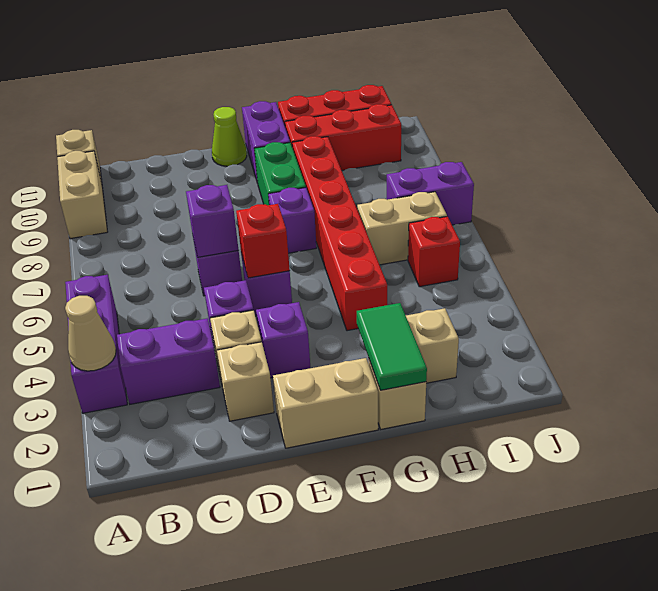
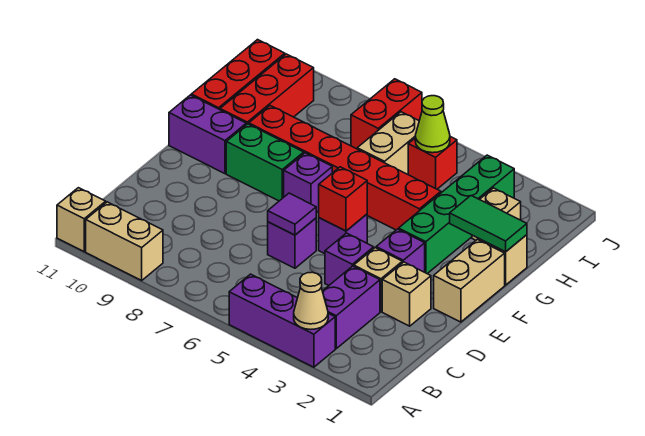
purple 1x1 brick [186,185,238,257] -> purple 1x1 tile [268,193,316,235]
lime 1x1 cone [212,107,247,166] -> lime 1x1 cone moved to [415,96,450,153]
none -> green 1x4 brick [399,155,514,274]
purple 1x2 brick [387,162,474,225] -> red 1x2 brick [351,79,422,149]

